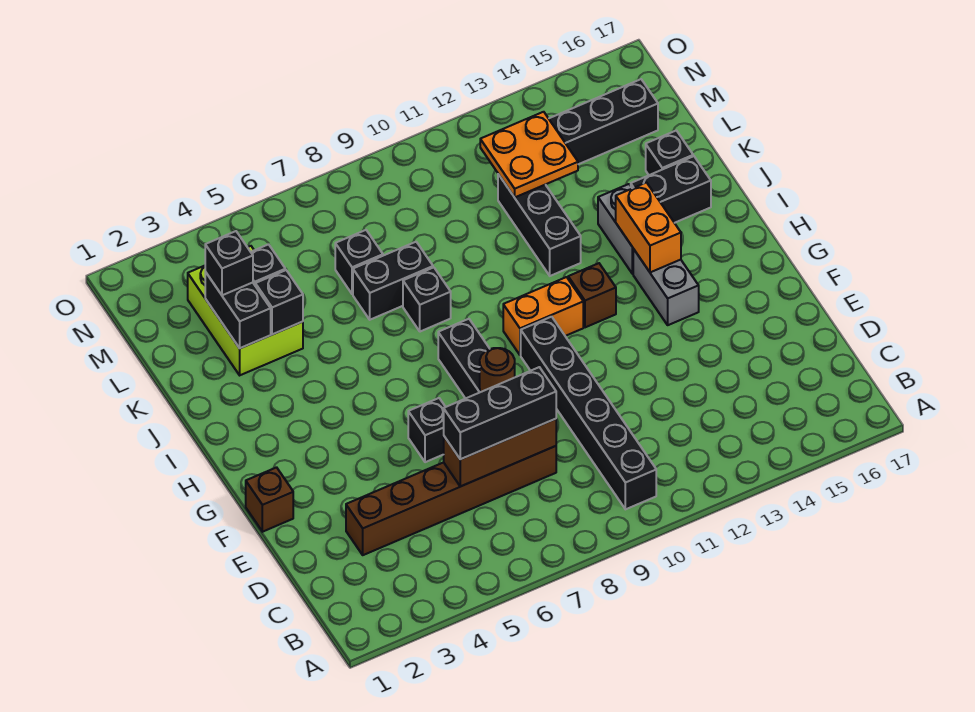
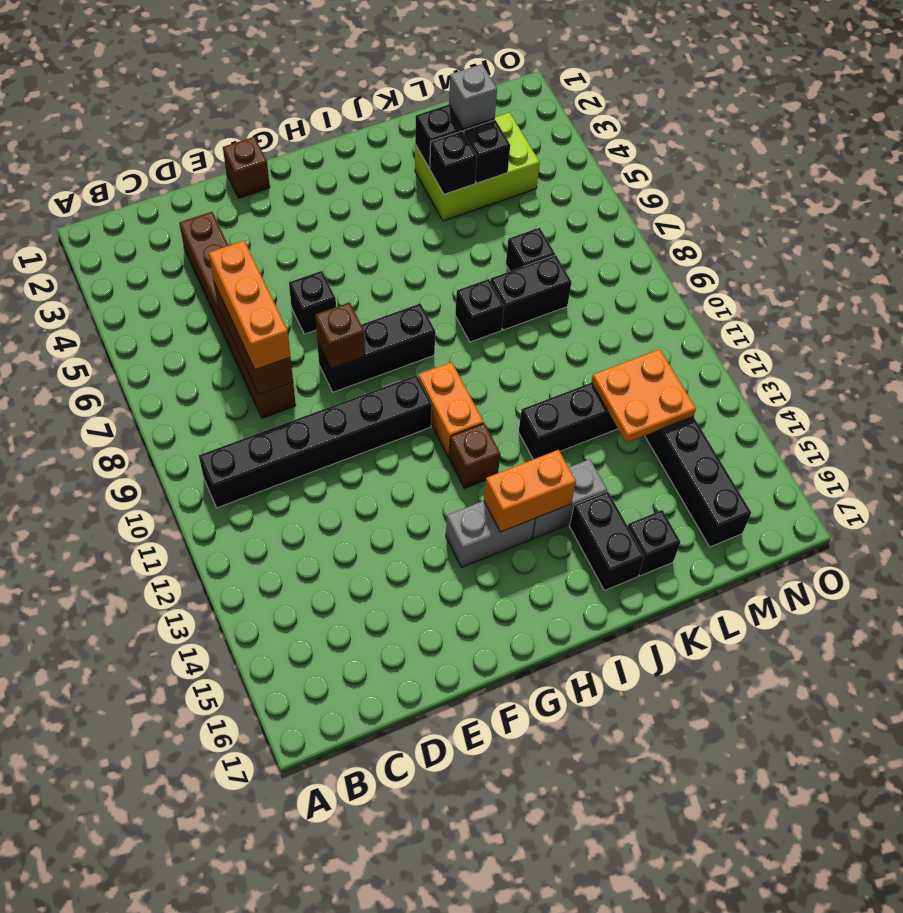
black 1x3 brick [444,367,556,459] -> orange 1x3 brick [209,241,290,370]
brown 1x1 round brick [480,348,515,392] -> brown 1x1 brick [315,302,365,368]
black 1x2 brick [353,242,433,320] -> black 1x2 brick turned to [490,255,571,330]
black 1x1 brick [205,231,253,295] -> grey 1x1 brick [449,64,497,129]

